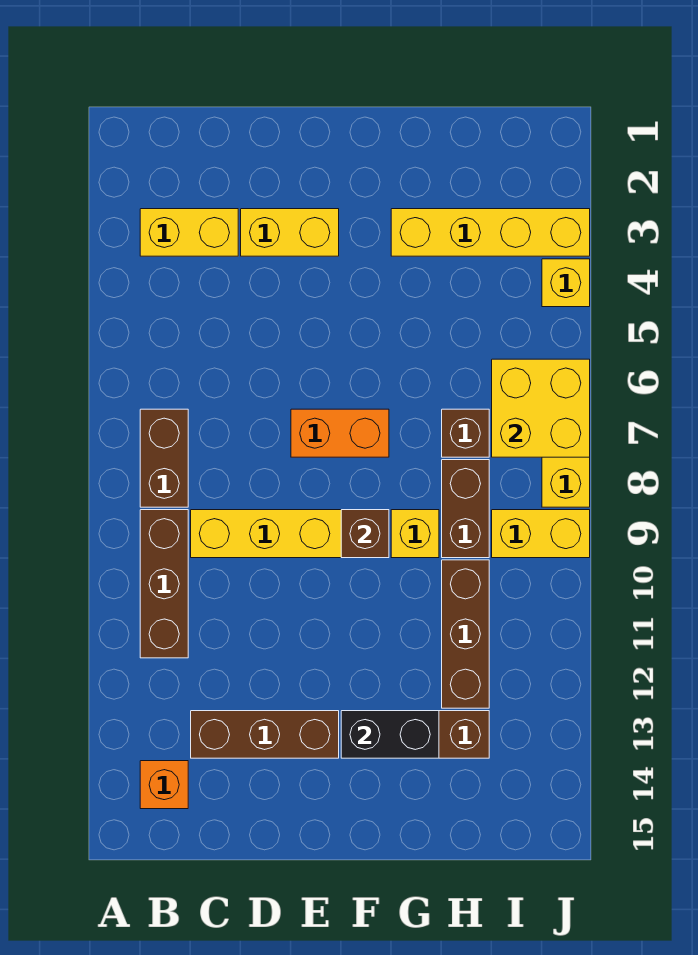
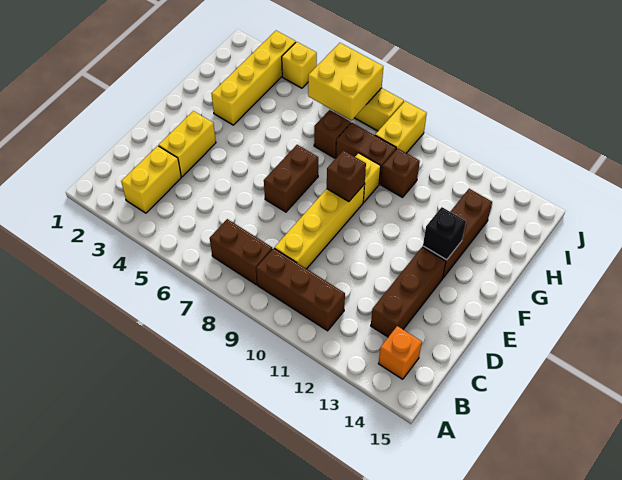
orange 1x2 brick [291,409,389,457] -> brown 1x2 brick [264,145,318,212]
black 1x2 brick [341,711,439,758] -> black 1x1 brick [423,207,466,260]
brown 1x3 brick [442,560,489,708] -> brown 1x1 brick [381,148,420,197]

